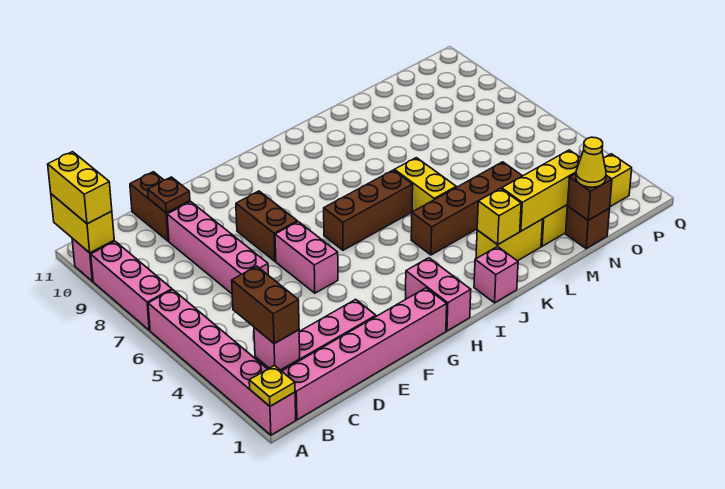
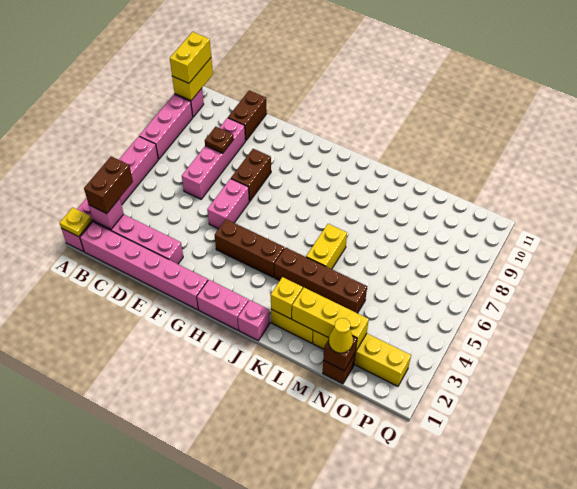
brown 1x1 plate [148,177,190,213] -> brown 1x1 plate moved to [205,127,234,153]
pink 1x2 brick [406,258,471,331] -> pink 1x2 brick turned to [197,280,249,330]
brown 1x3 brick [324,170,413,250] -> brown 1x3 brick moved to [215,219,284,277]

